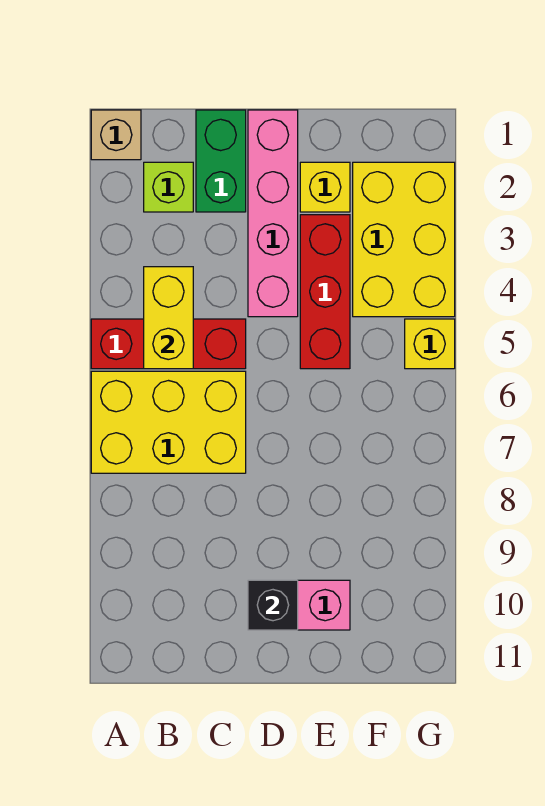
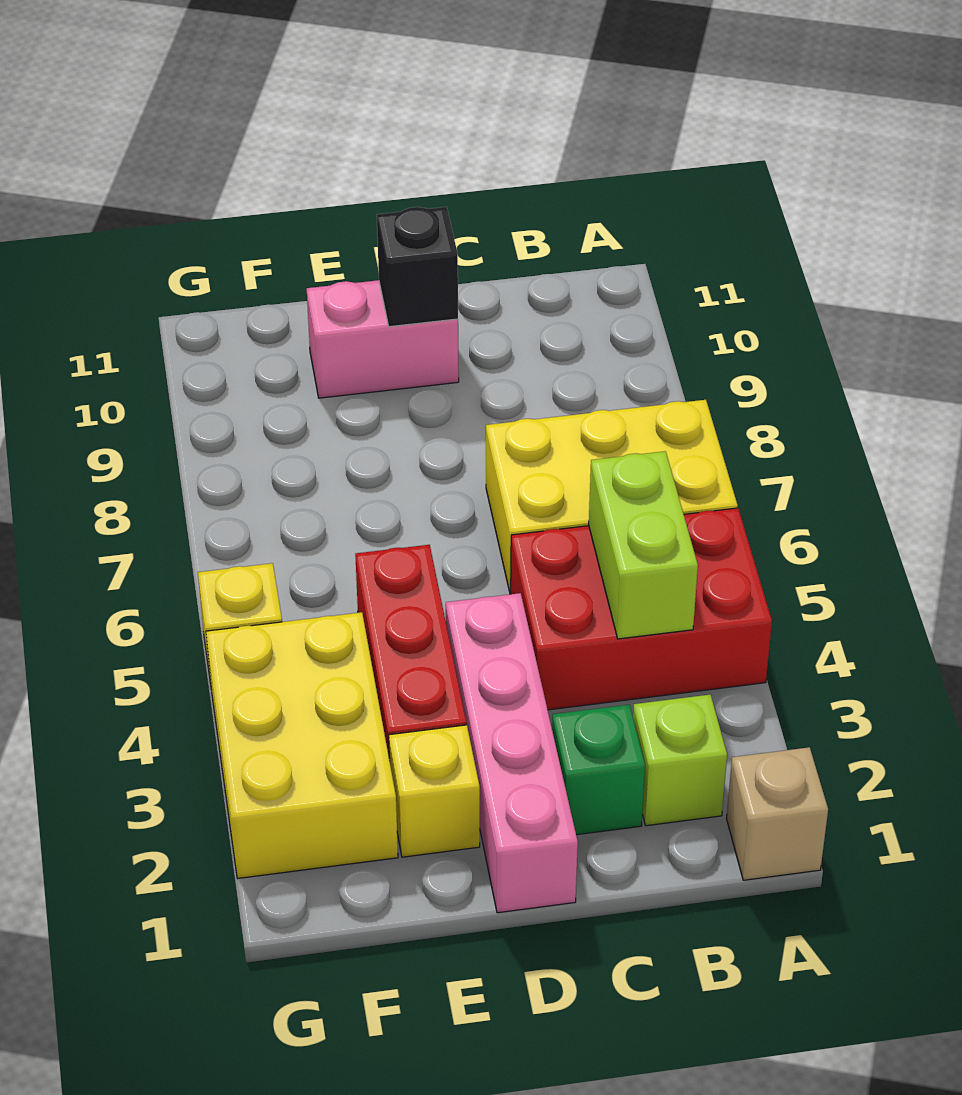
red 1x3 brick [91,319,246,369] -> red 2x3 brick [511,508,772,710]
yellow 1x2 brick [144,267,193,369] -> lime 1x2 brick [589,451,698,639]
green 1x2 brick [196,110,246,212] -> green 1x1 brick [552,705,645,835]

